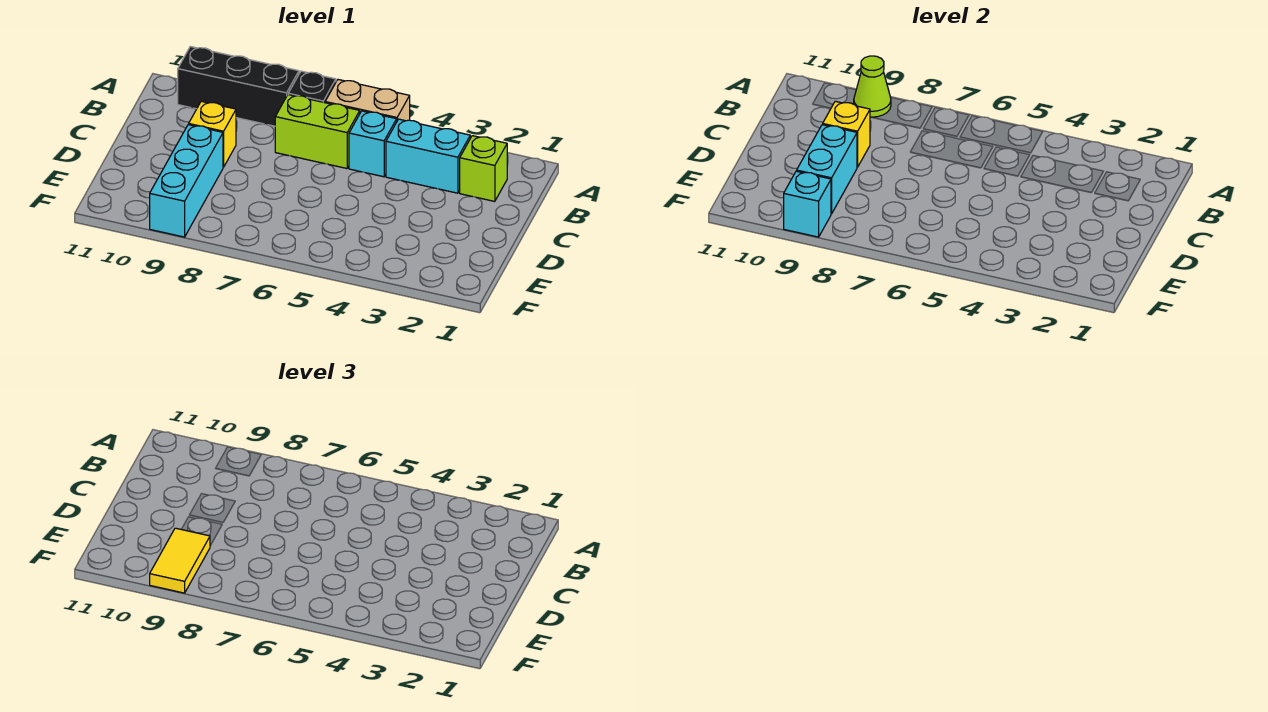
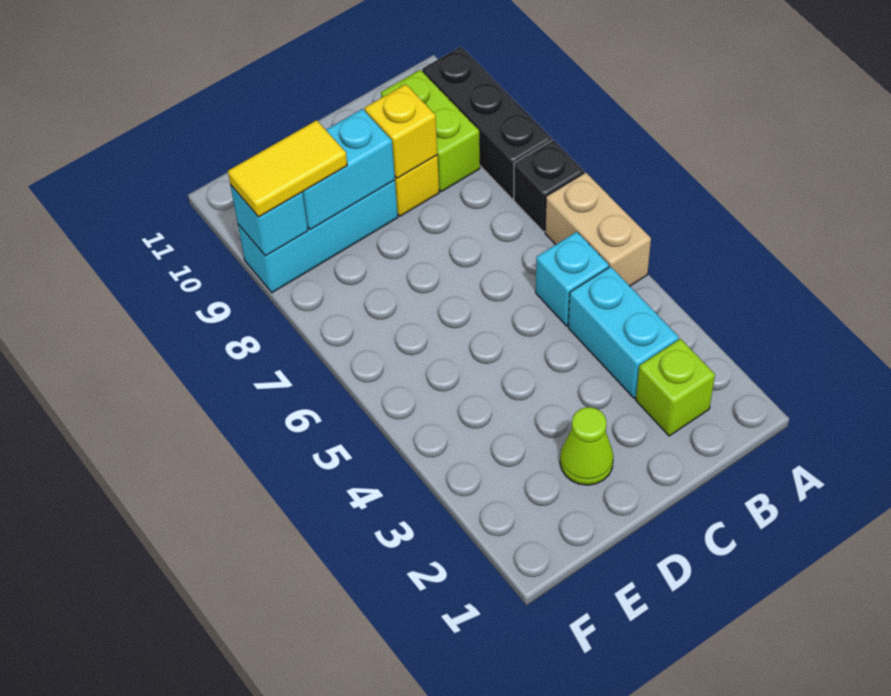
lime 1x1 cone [854,56,891,117] -> lime 1x1 cone moved to [560,407,614,485]
lime 1x2 brick [275,95,360,168] -> lime 1x2 brick moved to [381,70,480,192]

